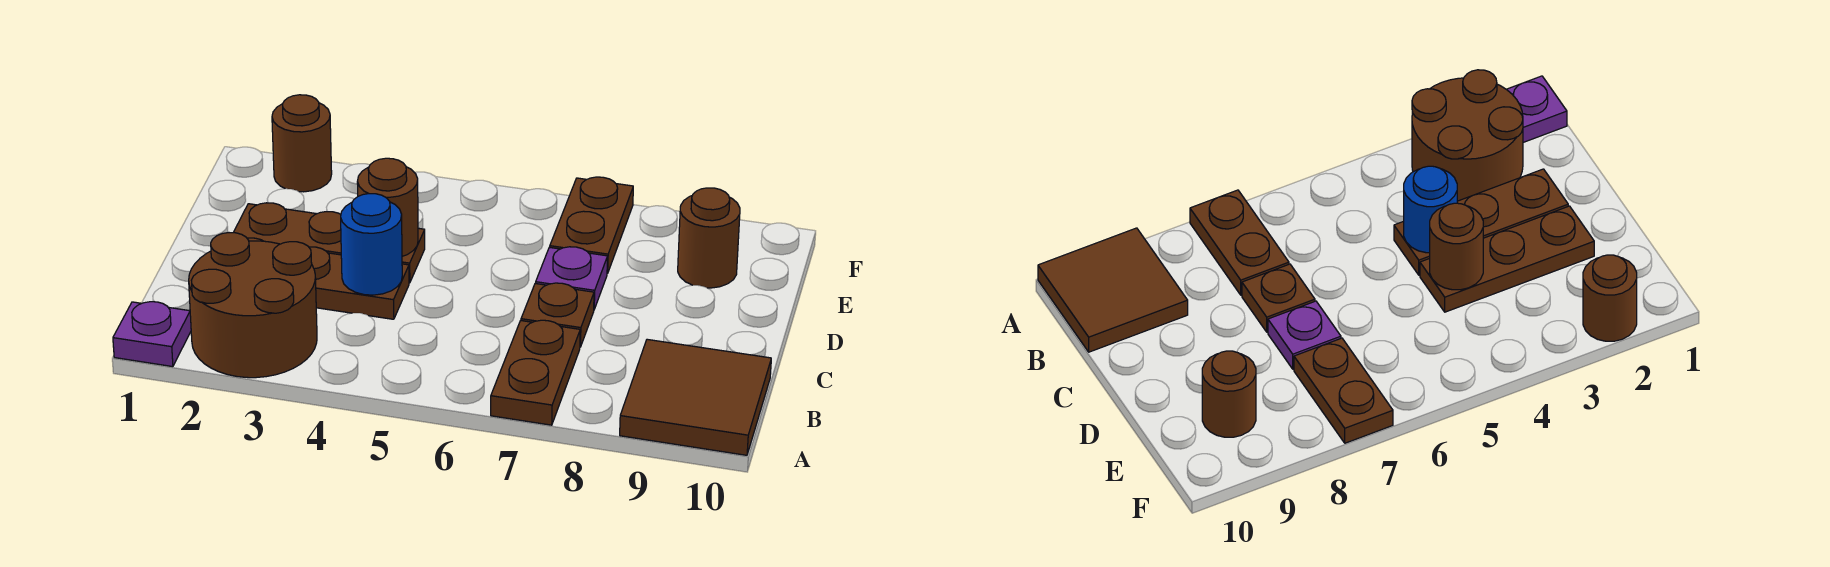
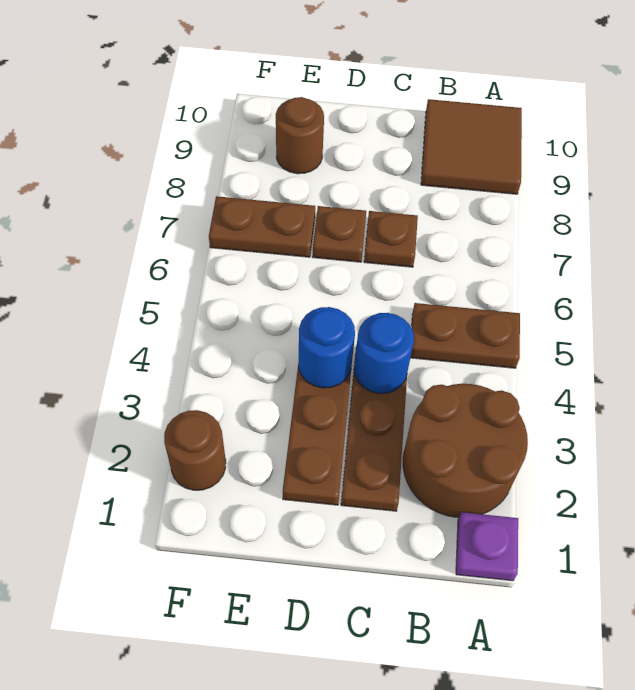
brown 1x2 plate [491,320,580,425] -> brown 1x2 plate moved to [410,303,520,368]
brown 1x1 round brick [357,158,418,256] -> blue 1x1 round brick [299,307,355,388]
purple 1x1 plate [536,247,608,309] -> brown 1x1 plate [313,206,366,262]

